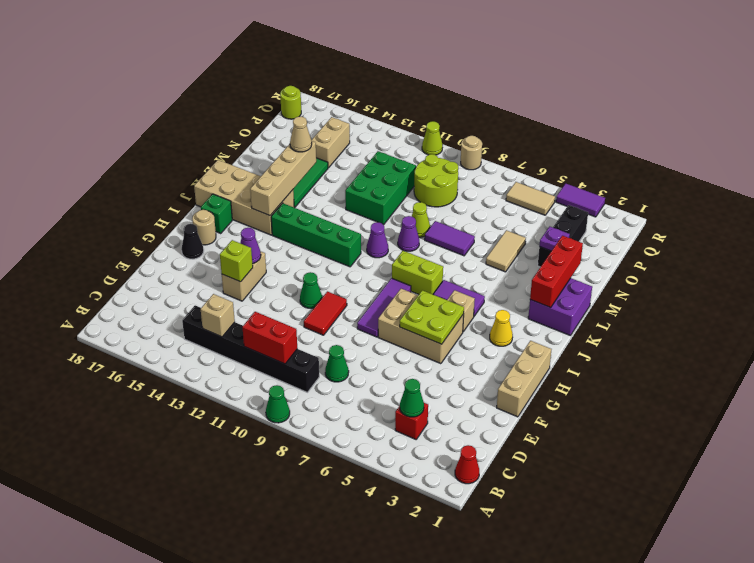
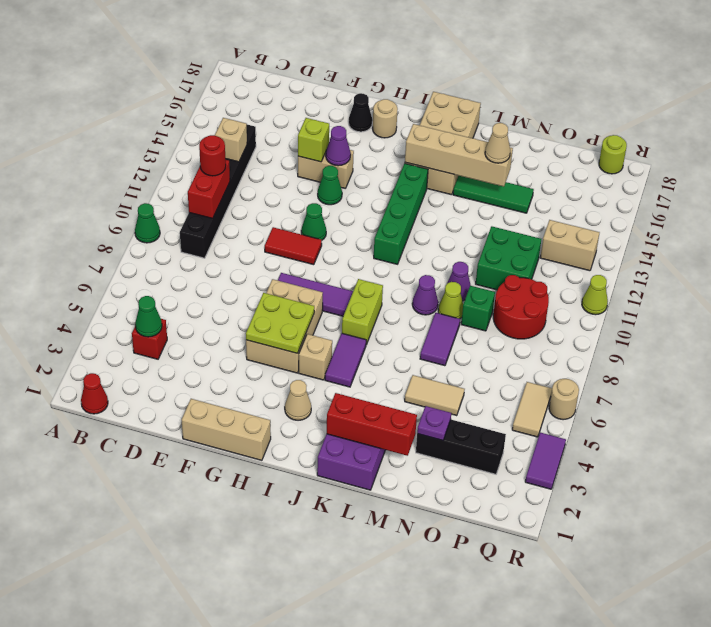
none -> red 1x1 round brick [199,135,226,176]
green 1x1 cone [325,345,349,382] -> green 1x1 cone moved to [318,166,342,205]
yellow 1x1 cone [490,310,513,346] -> tan 1x1 cone [285,380,311,420]
green 1x1 brick [201,194,232,233] -> green 1x1 brick moved to [461,286,495,331]
purple 1x1 cone [367,222,388,258] -> purple 1x1 cone moved to [447,262,471,301]
green 2x3 brick [345,151,416,225] -> green 2x2 brick [476,226,541,290]
lime 2x2 round brick [414,154,458,207] -> red 2x2 round brick [493,275,549,339]
tan 1x2 brick [311,117,350,168] -> tan 1x2 brick moved to [540,220,600,271]
tan 1x1 round brick [461,136,482,170] -> tan 1x1 round brick moved to [549,379,579,420]

